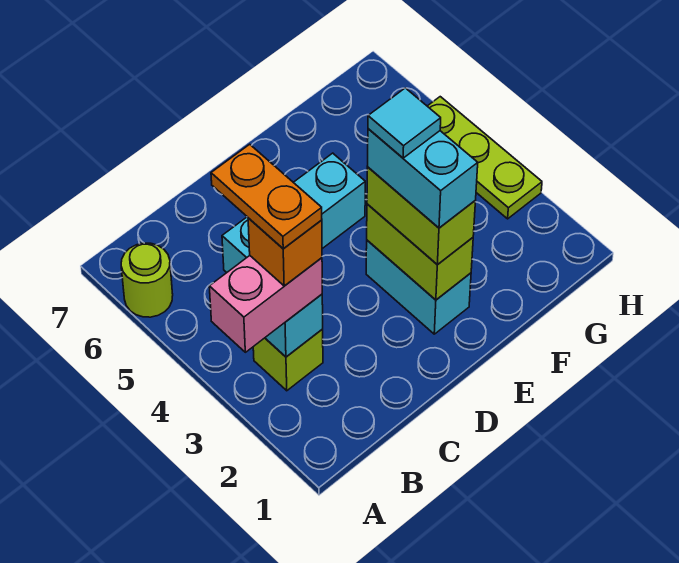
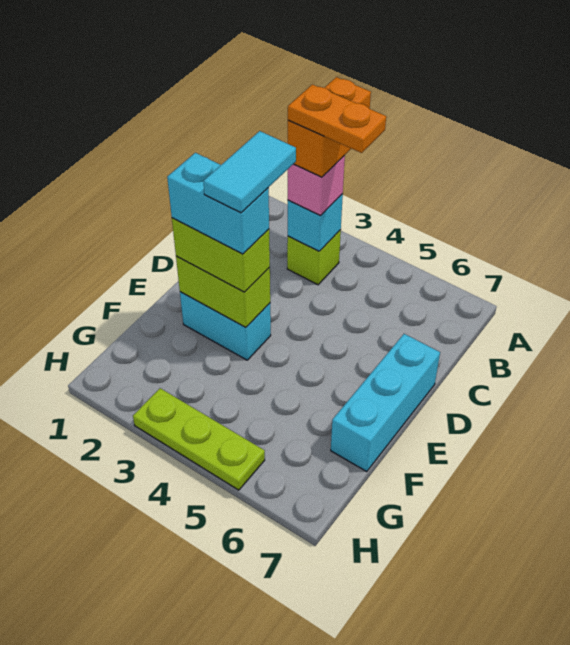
pink 1x2 brick [209,256,322,352] -> pink 1x1 brick [288,156,345,216]
lime 1x1 round brick [121,243,173,317] -> none
orange 1x1 brick [248,218,322,286] -> orange 1x2 brick [288,77,371,177]
cyan 1x3 brick [222,153,365,272] -> cyan 1x3 brick moved to [331,334,440,472]
cyan 1x1 tile [368,88,441,158] -> cyan 1x2 tile [203,131,296,213]

